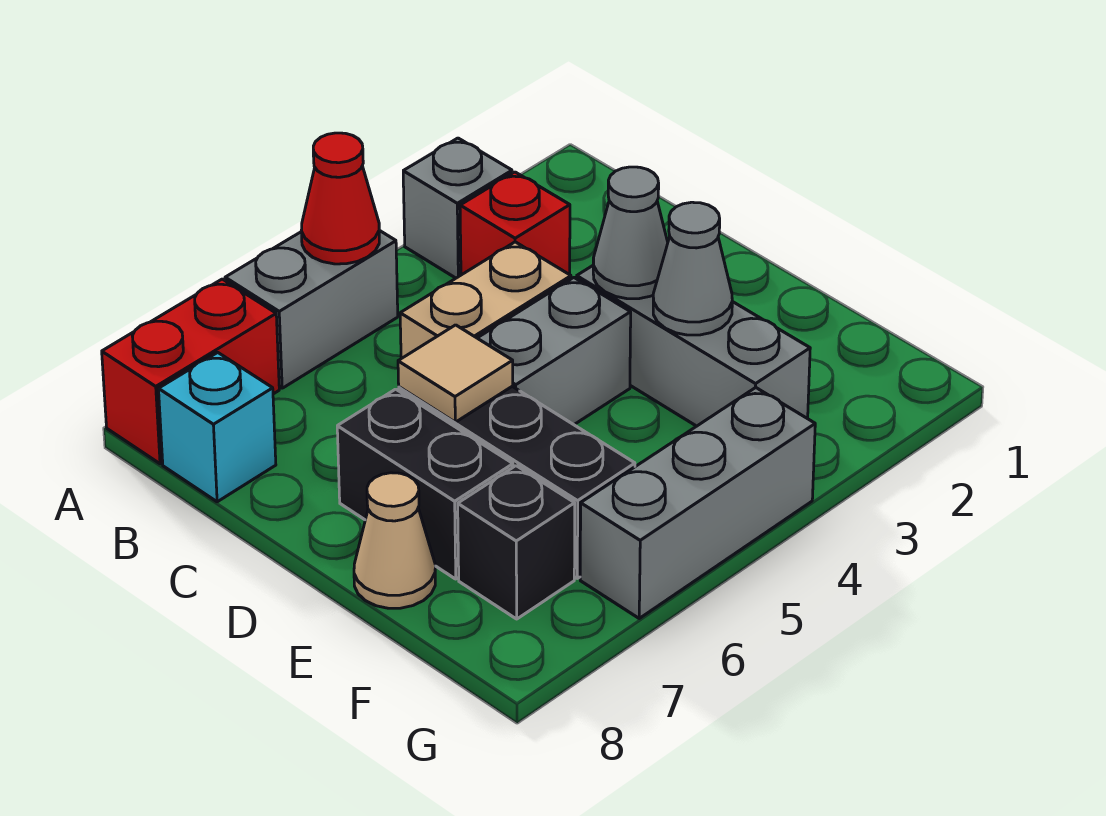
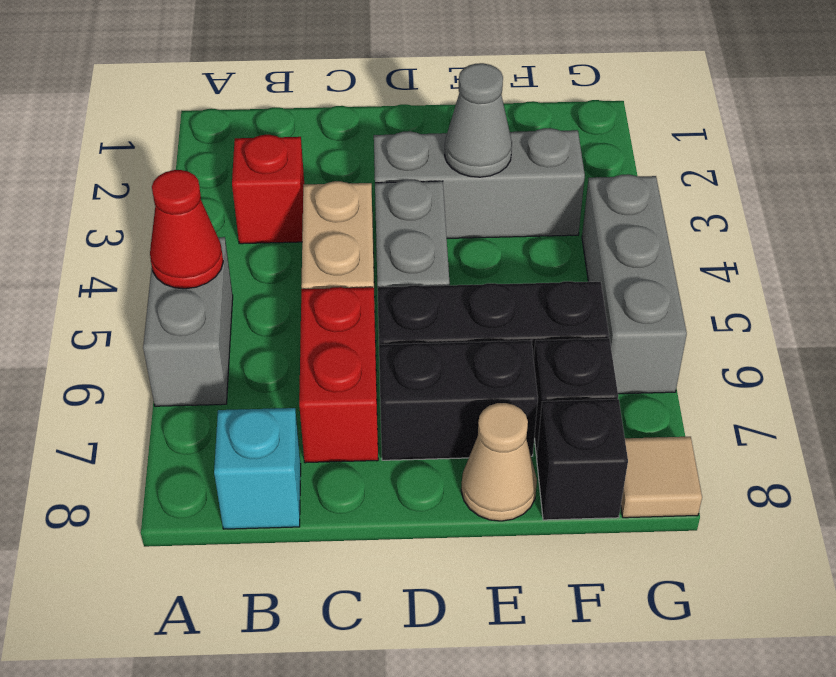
grey 1x1 brick [403,138,512,278] -> none
red 1x2 brick [102,279,279,464] -> red 1x2 brick moved to [299,287,378,463]
grey 1x1 cone [593,167,668,299] -> none
tan 1x1 tile [398,325,513,422] -> tan 1x1 tile moved to [621,437,702,518]
none -> black 1x1 brick [537,399,628,520]

